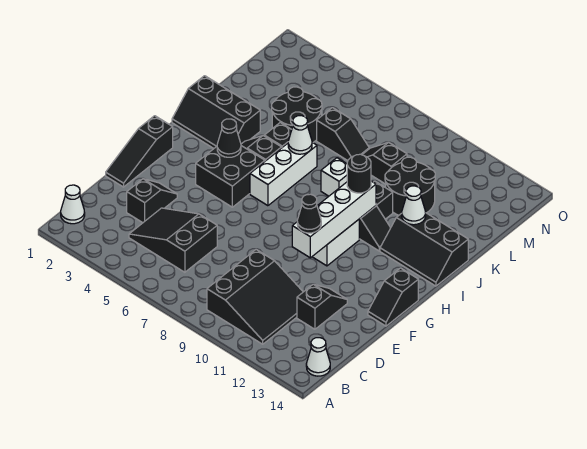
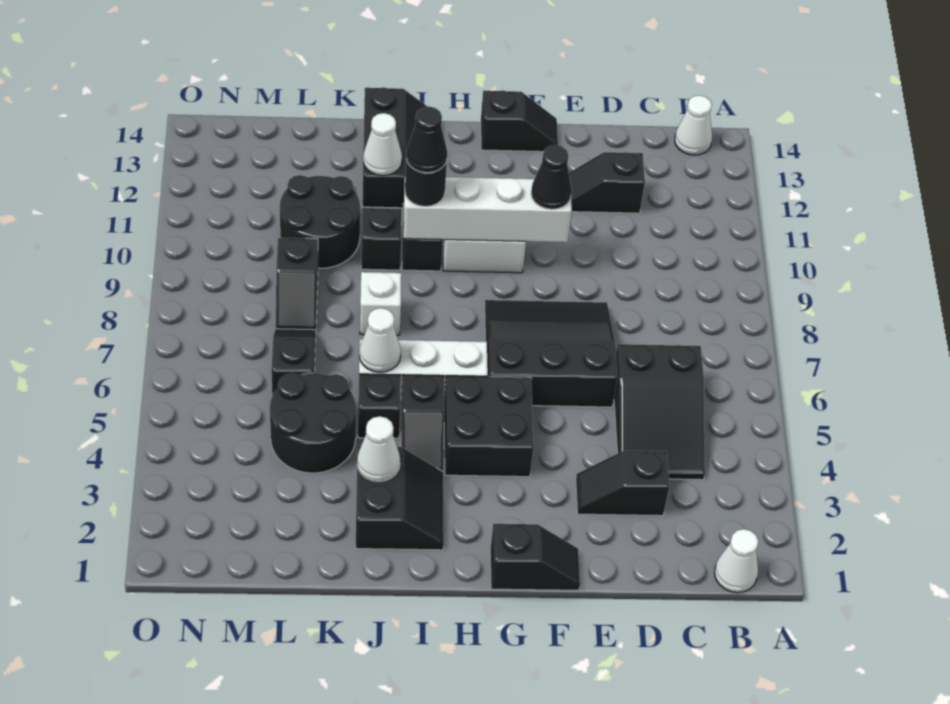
black 3x3 slope [207,250,303,344] -> black 3x3 slope moved to [485,300,618,407]
black 1x3 slope [106,116,173,187] -> black 1x2 slope [490,524,580,590]
black 1x1 cone [217,119,241,157] -> black 1x1 cone moved to [406,106,447,173]
black 2x3 slope [172,76,260,148] -> black 2x2 slope [356,446,444,550]
none -> white 1x1 cone [357,416,400,482]

